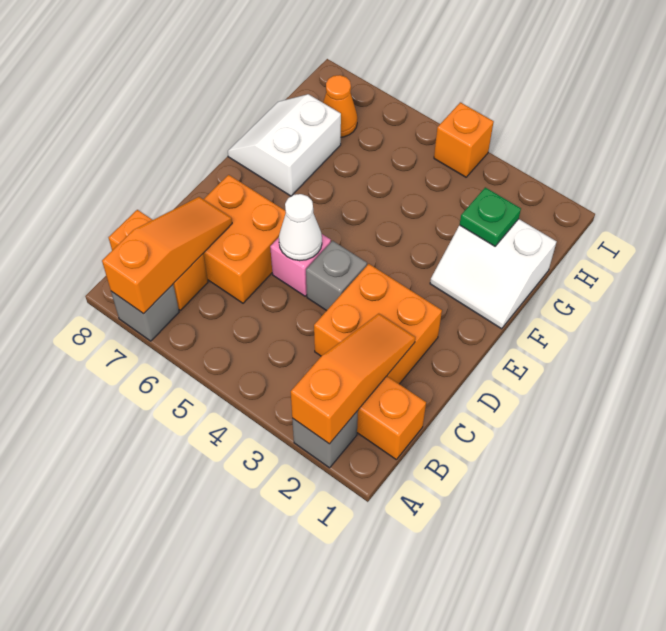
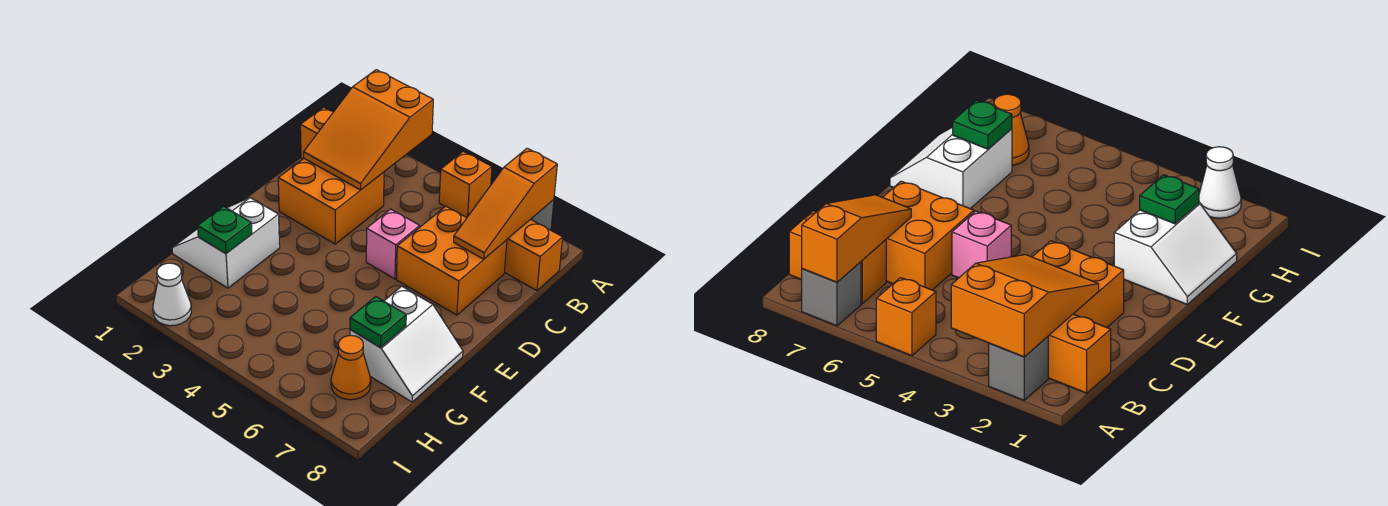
orange 1x3 slope [291,314,415,444] -> orange 2x3 slope [304,70,433,190]
grey 1x1 brick [306,241,367,311] -> none
white 1x1 cone [279,194,322,261] -> white 1x1 cone moved to [153,263,191,326]
white 2x2 slope [430,219,557,329] -> white 2x2 slope turned to [172,198,280,288]
none -> green 1x1 plate [350,296,406,348]
orange 1x1 brick [434,102,494,177] -> orange 1x1 brick moved to [439,151,492,218]

